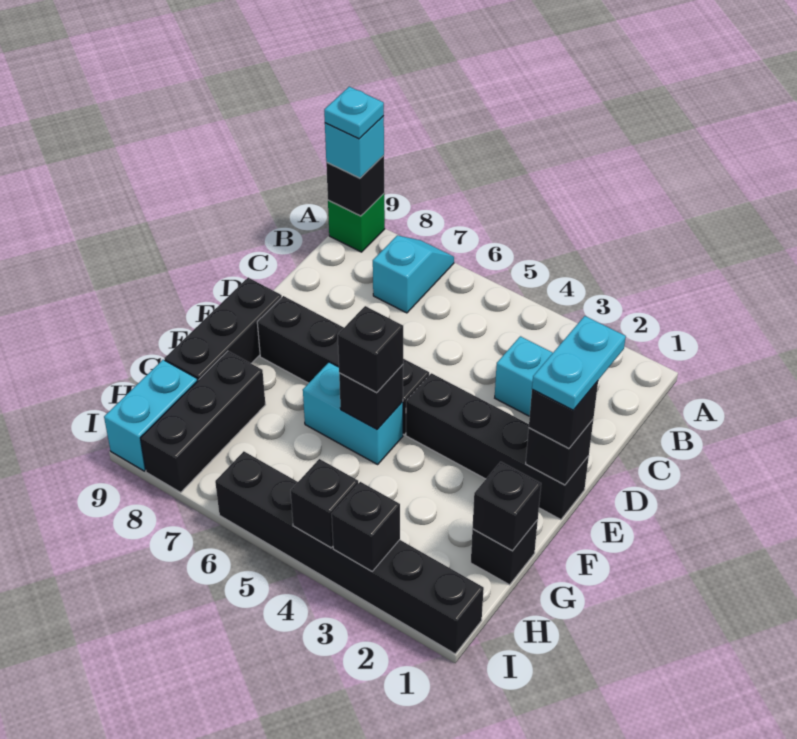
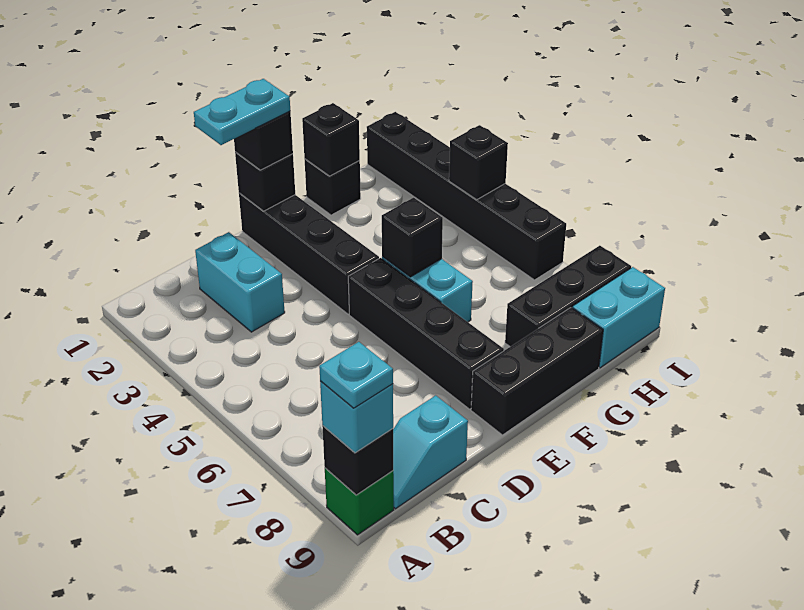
cyan 1x2 slope [373,235,454,313] -> cyan 1x2 slope moved to [393,395,468,509]
black 1x1 brick [338,306,403,393] -> none
black 1x1 brick [332,482,400,571] -> none

